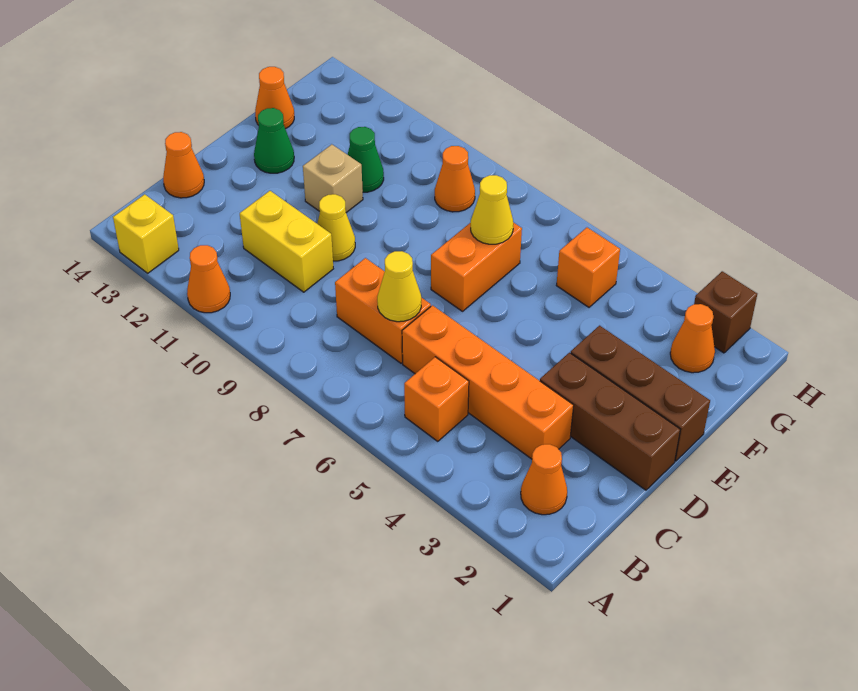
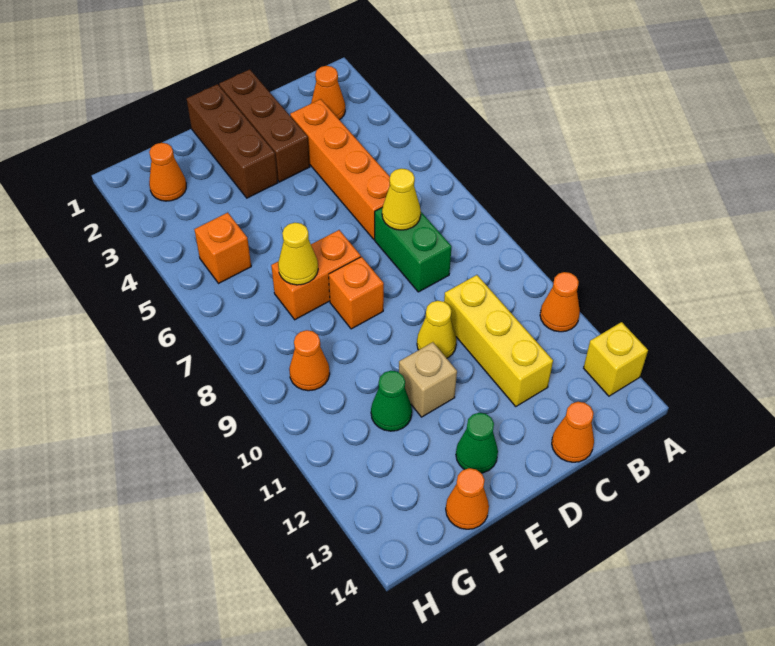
orange 1x1 brick [404,357,469,441] -> orange 1x1 brick moved to [329,257,384,329]
orange 1x2 brick [335,258,431,363] -> green 1x2 brick [375,207,452,292]
yellow 1x2 brick [240,191,333,292] -> yellow 1x3 brick [444,275,553,406]
brown 1x1 brick [694,271,757,353] -> none

